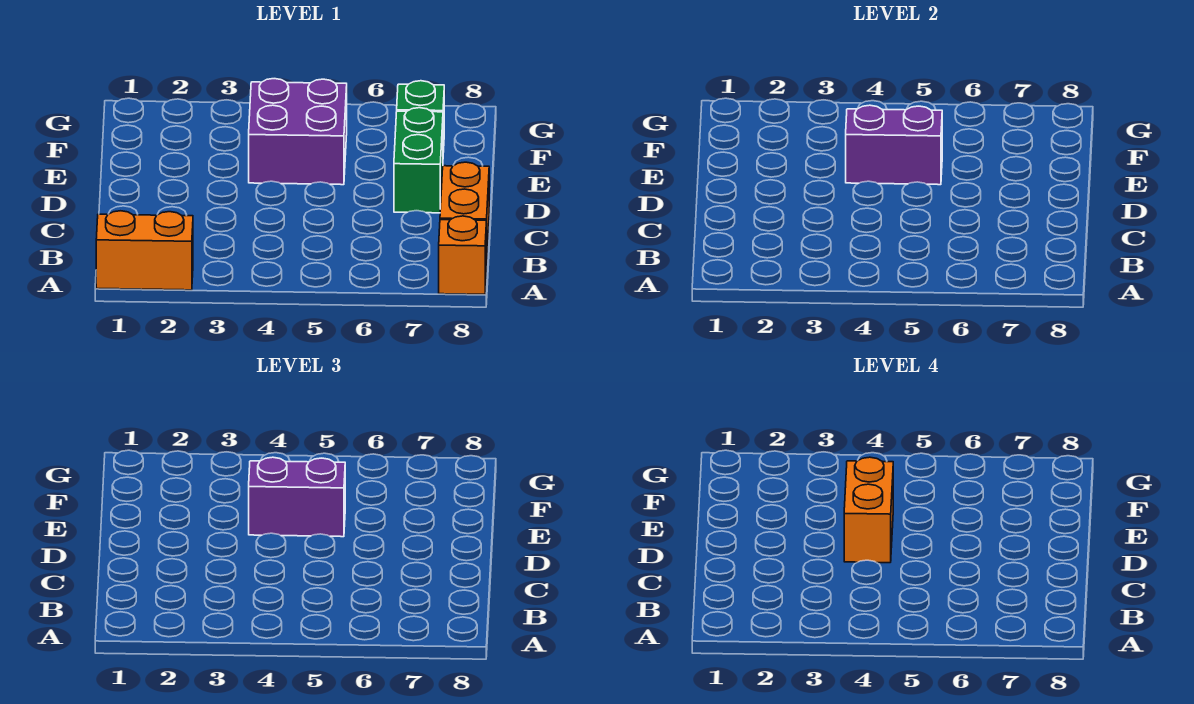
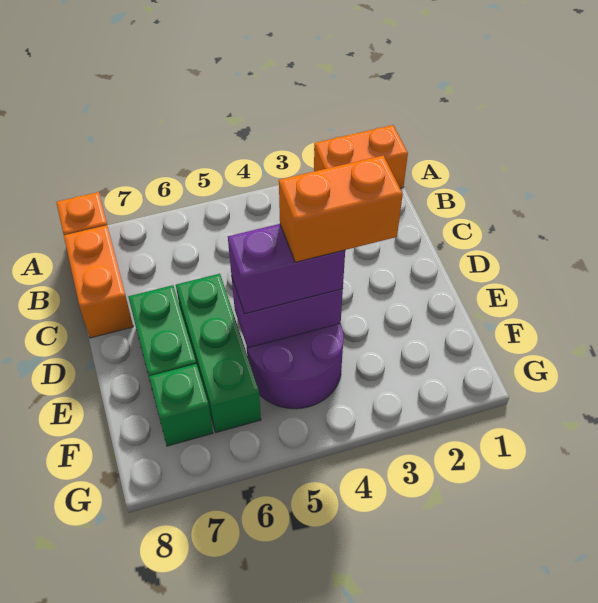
orange 1x2 brick [844,457,893,563] -> orange 1x2 brick turned to [279,156,403,262]
none -> green 1x3 brick [176,274,261,432]
purple 2x2 brick [249,79,347,185] -> purple 2x2 round brick [247,324,344,409]

